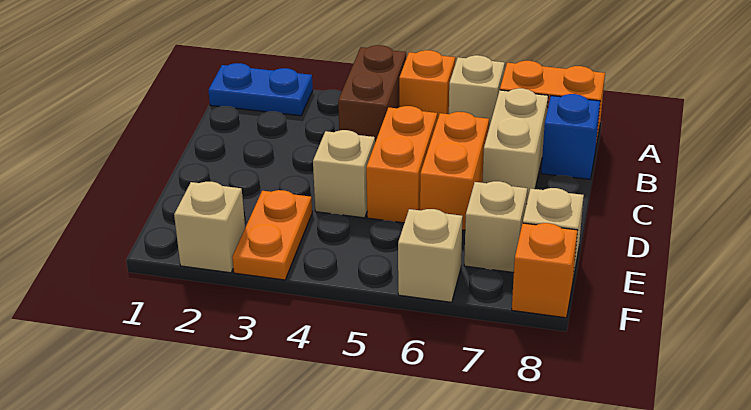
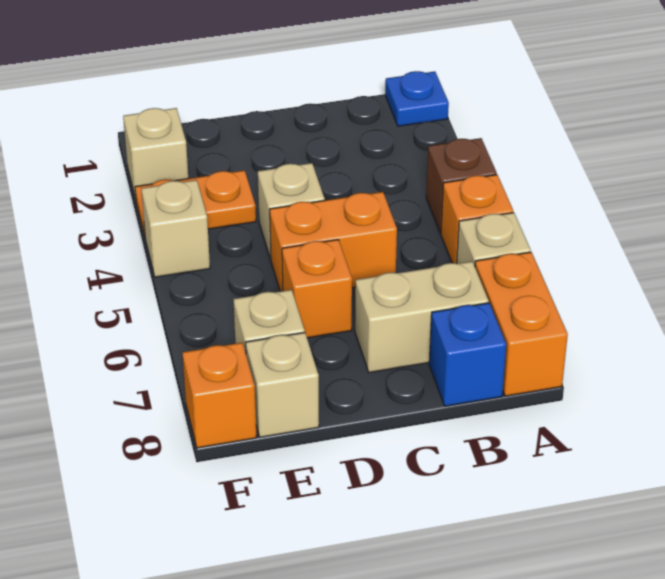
blue 1x2 plate [208,63,313,116] -> blue 1x1 plate [385,71,449,126]
brown 1x2 brick [338,45,406,142] -> brown 1x1 brick [426,138,497,233]
orange 1x2 brick [420,112,489,230] -> orange 1x1 brick [282,240,352,338]
tan 1x1 brick [398,209,463,302] -> tan 1x1 brick moved to [141,180,210,277]

